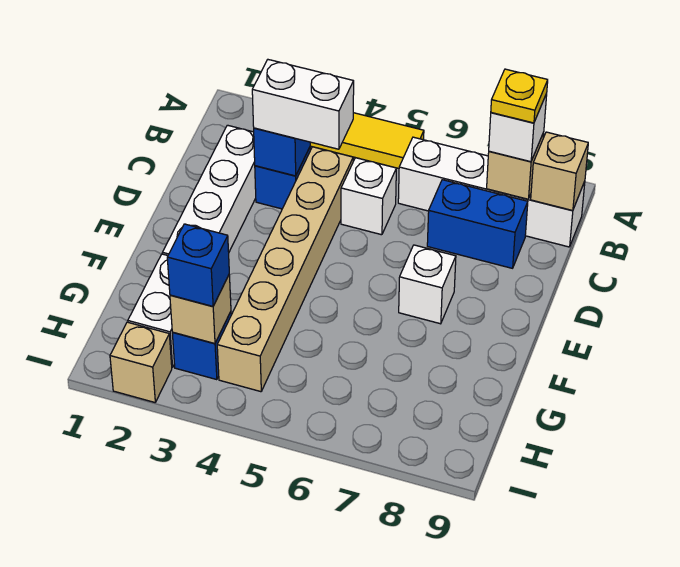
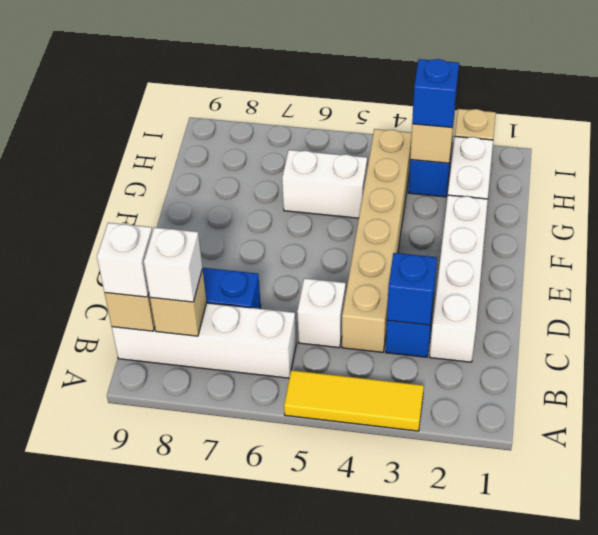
yellow 1x1 plate [491,69,548,123] -> none
white 1x2 brick [252,60,354,149] -> white 1x2 brick moved to [282,150,367,218]
white 1x1 brick [399,245,456,324] -> white 1x1 brick moved to [97,223,152,297]

